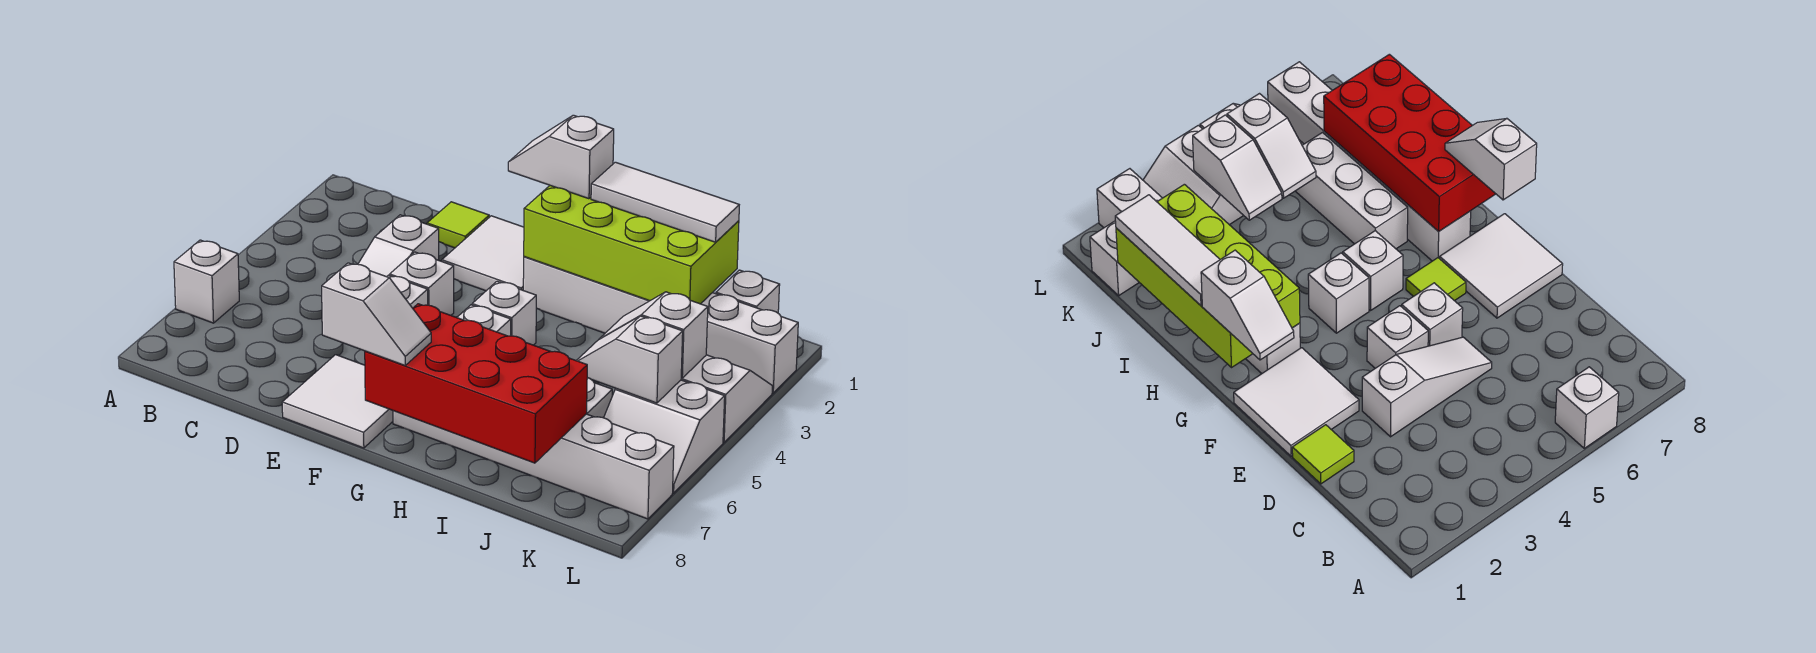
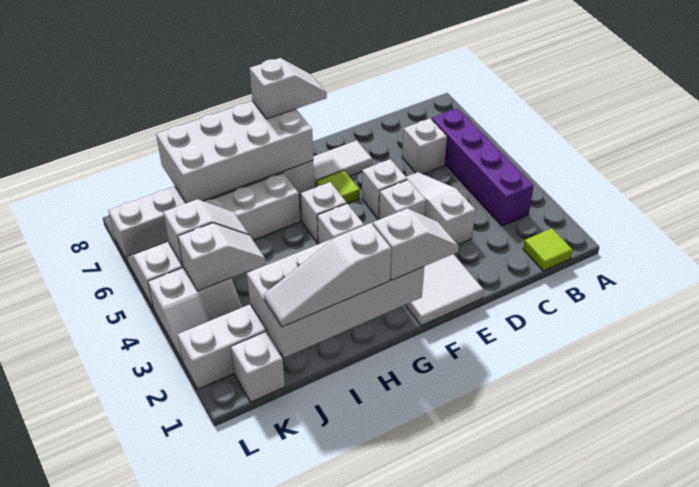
white 1x1 brick [174,240,239,323] -> white 1x1 brick moved to [402,119,447,174]
none -> purple 1x4 brick [431,108,534,226]
lime 1x1 tile [427,202,489,248] -> lime 1x1 tile moved to [523,228,572,271]
white 2x2 tile [282,355,393,448] -> white 1x2 tile [313,140,372,188]
white 1x2 slope [322,263,431,365] -> white 1x2 slope turned to [249,58,327,119]
lime 2x4 brick [524,186,739,304] -> white 2x4 brick [247,223,424,357]
red 2x4 brick [365,304,587,463] -> white 2x4 brick [156,101,313,203]
white 1x3 tile [591,162,739,242] -> white 1x3 slope [264,223,391,327]

